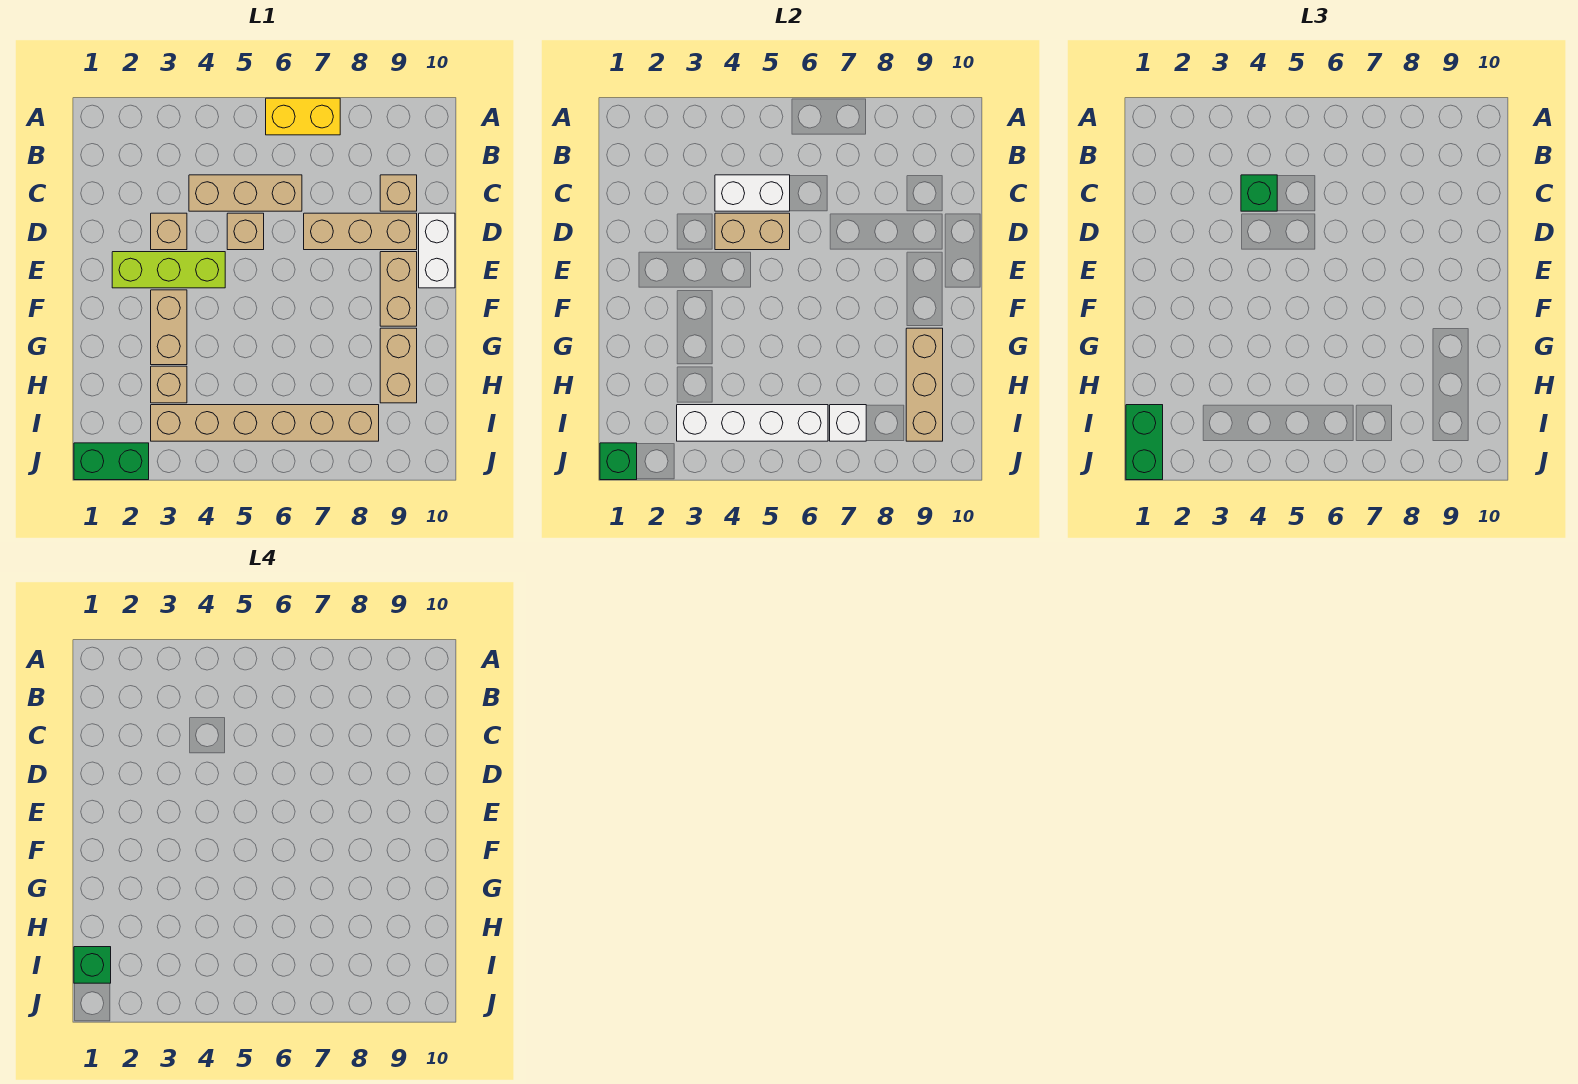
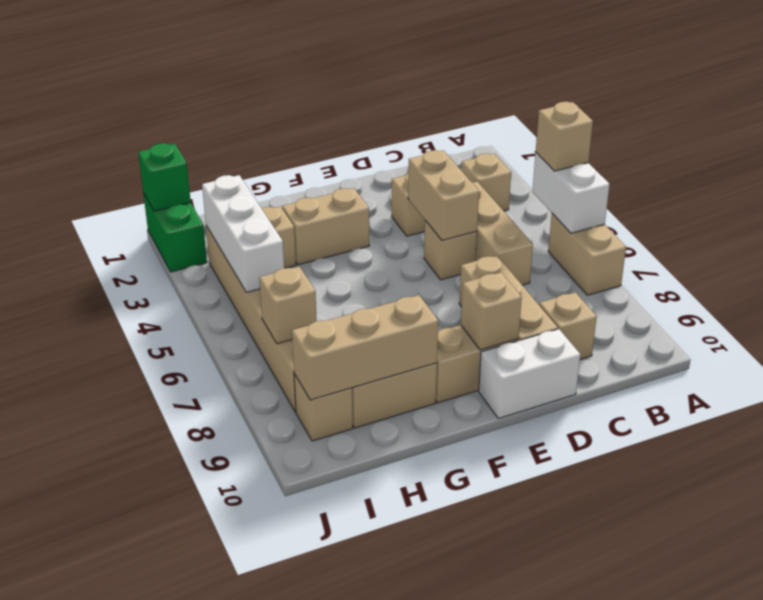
none -> tan 1x1 brick [536,102,593,171]
yellow 1x2 brick [266,98,340,135] -> tan 1x2 brick [548,214,626,295]
none -> tan 1x1 brick [461,154,511,211]
white 1x2 brick [715,175,790,211] -> white 1x2 brick moved to [532,153,610,233]
green 1x1 brick [1241,175,1277,211] -> none
lime 1x3 brick [112,252,225,288] -> none
none -> tan 1x1 brick [461,272,522,350]
green 1x2 brick [1126,405,1163,480] -> none
green 1x1 brick [74,947,111,983] -> none
white 1x4 brick [677,405,828,441] -> white 1x3 brick [202,175,284,292]
white 1x1 brick [830,405,866,441] -> tan 1x1 brick [259,267,317,344]
none -> tan 1x1 brick [294,374,353,441]

